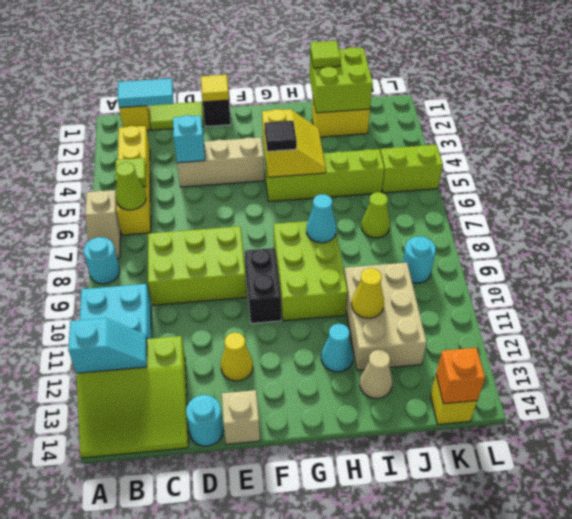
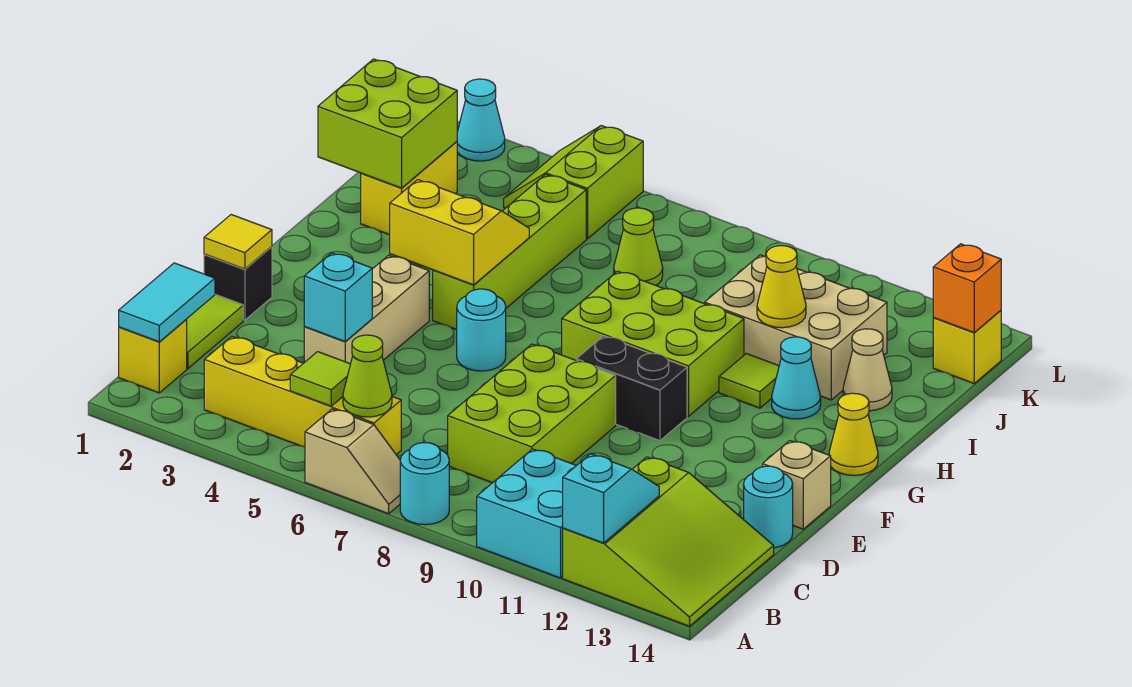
yellow 1x1 cone [221,333,253,381] -> yellow 1x1 cone moved to [829,393,878,475]
black 1x1 tile [264,121,297,152] -> none
cyan 1x1 cone [306,194,336,243] -> cyan 1x1 cone moved to [457,79,505,161]
lime 1x1 tile [310,41,341,68] -> lime 1x1 tile moved to [719,354,779,408]
cyan 1x1 round brick [403,236,436,283] -> cyan 1x1 round brick moved to [457,289,506,371]

